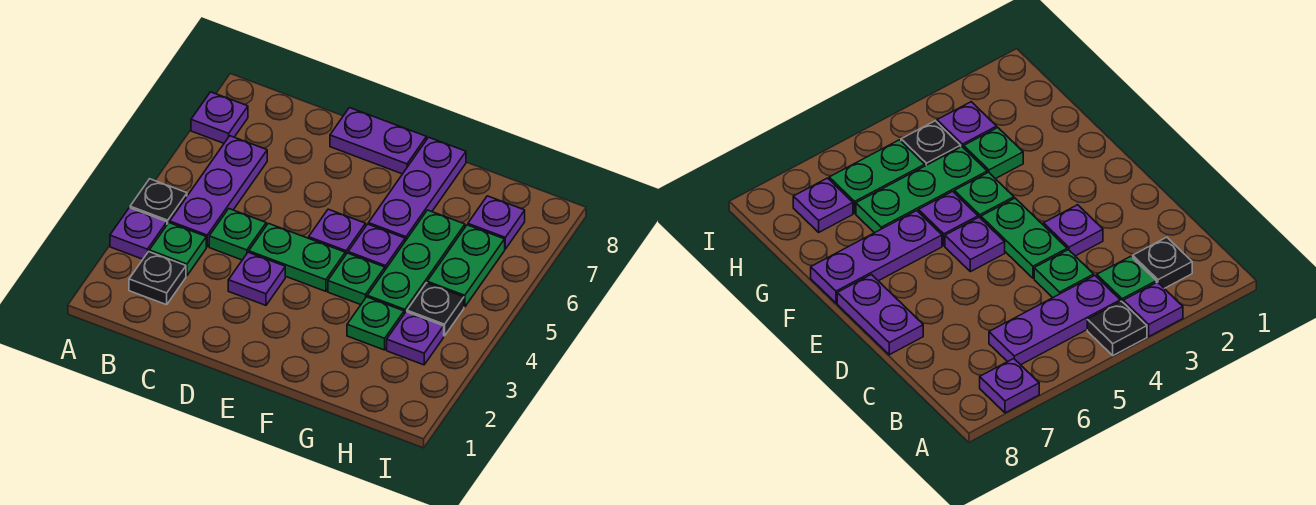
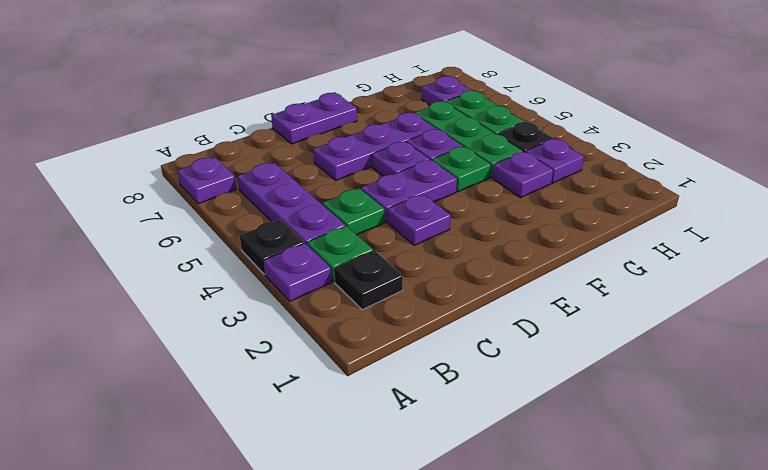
green 1x2 plate [249,223,345,291] -> purple 1x2 plate [361,160,457,222]
purple 1x3 plate [368,137,466,241] -> purple 1x3 plate turned to [313,113,436,180]
green 1x1 plate [347,297,404,350] -> purple 1x1 plate [492,152,553,197]

